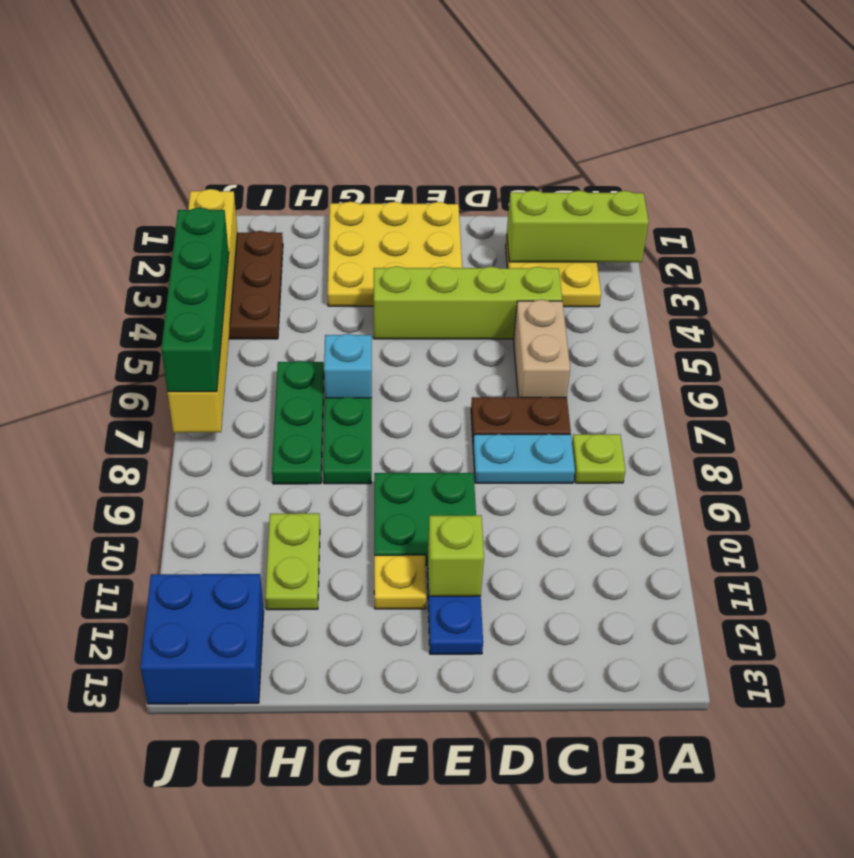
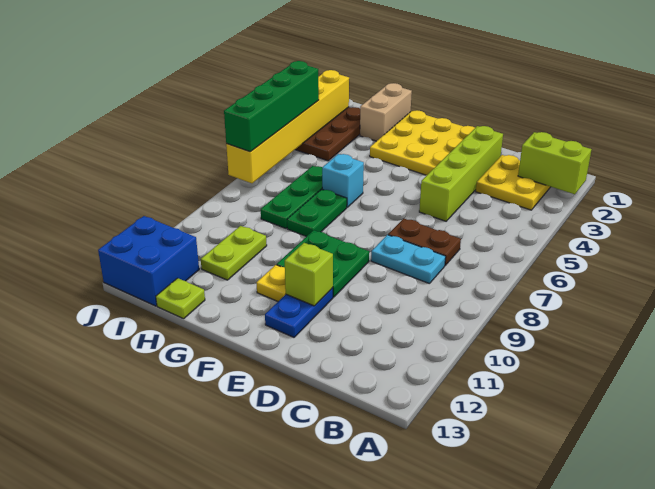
lime 1x3 brick [507,190,649,262] -> lime 1x2 brick [518,132,591,194]
lime 1x1 plate [572,434,626,483] -> lime 1x1 plate moved to [156,278,205,319]
lime 1x4 brick [374,266,562,339] -> lime 1x4 brick turned to [419,126,503,221]
tan 1x2 brick [514,300,570,397] -> tan 1x2 brick moved to [360,83,412,141]

